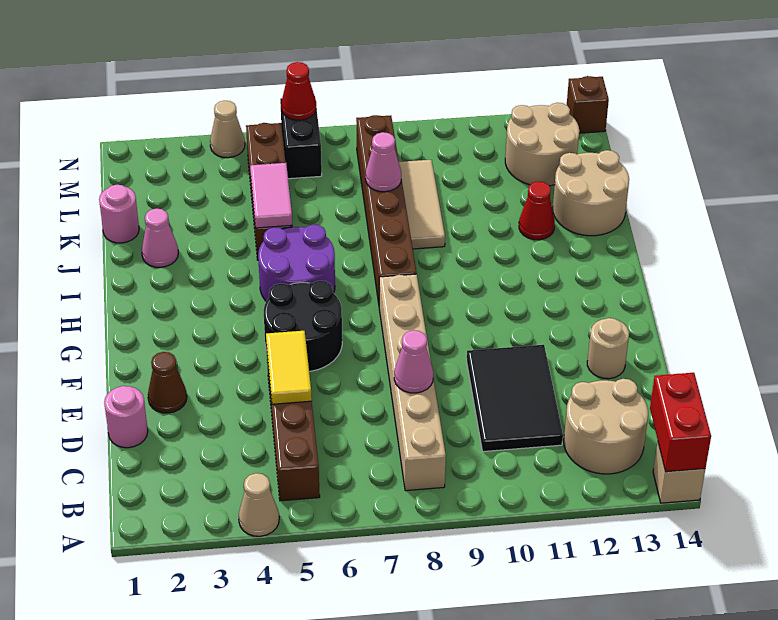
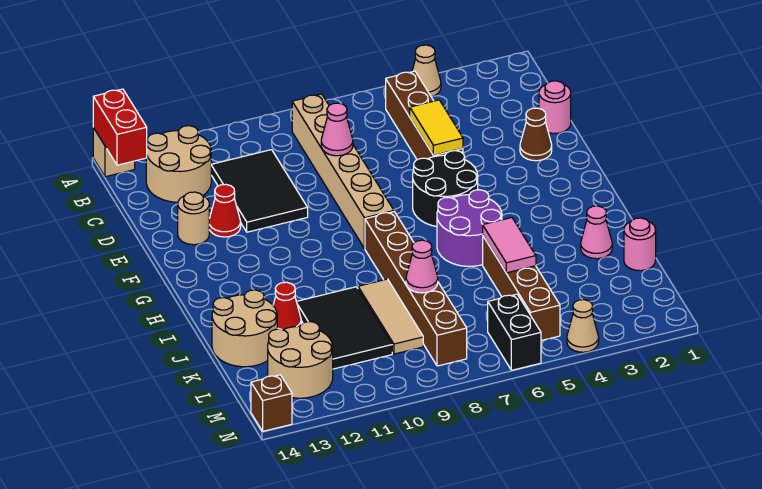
none -> black 2x3 tile [296,287,392,369]
red 1x1 cone [281,62,316,120] -> red 1x1 cone moved to [209,185,241,237]

